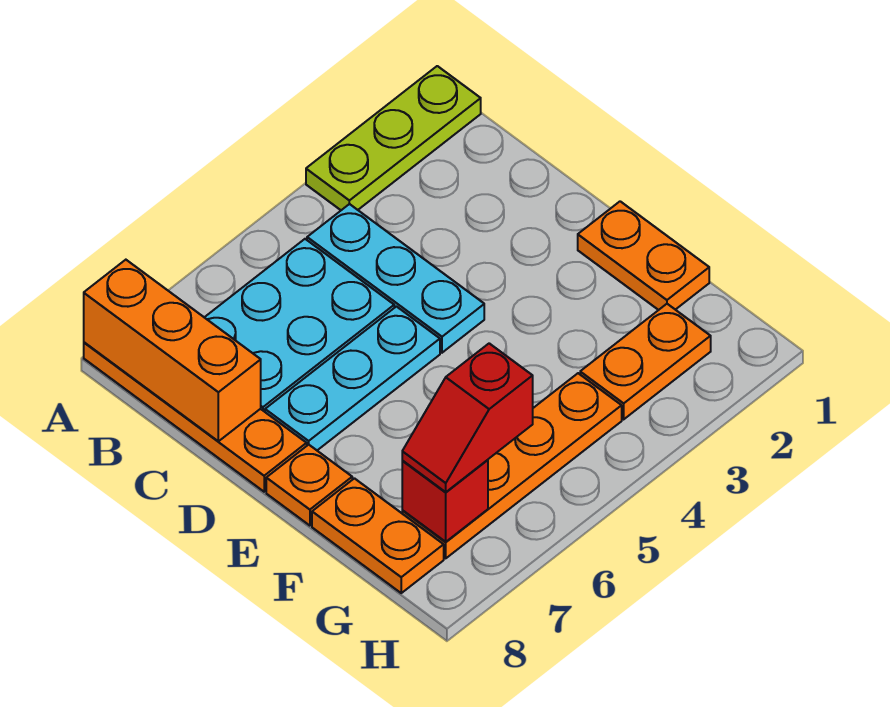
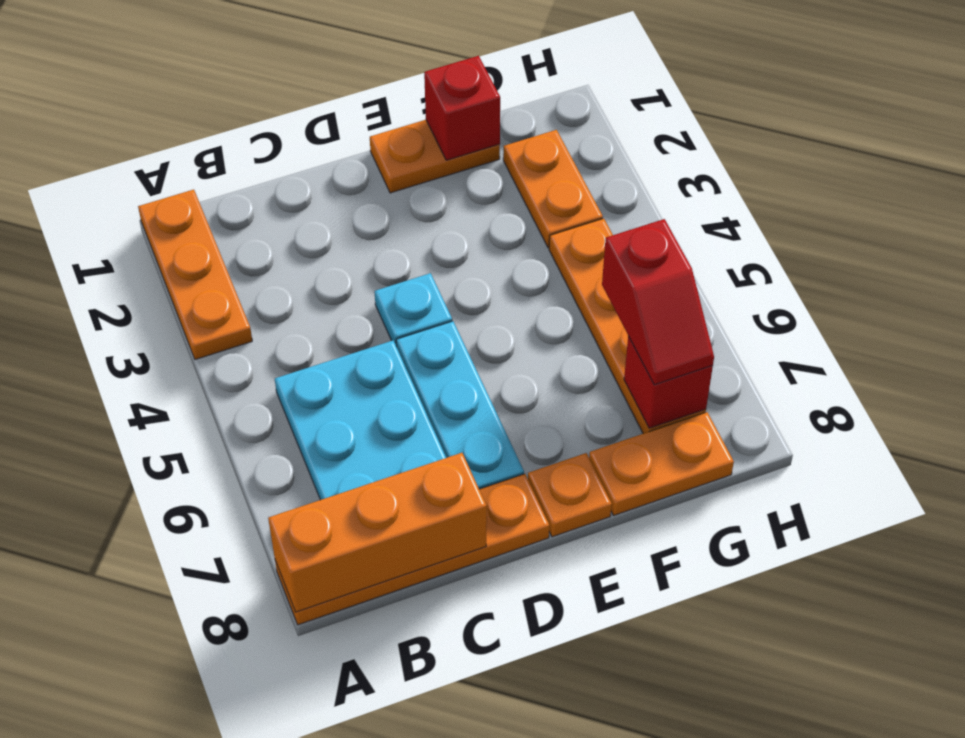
lime 1x3 plate [306,66,481,210] -> orange 1x3 plate [138,190,252,360]
cyan 1x3 plate [307,204,484,353] -> cyan 1x1 plate [375,273,452,347]
none -> red 1x1 brick [424,56,500,160]

